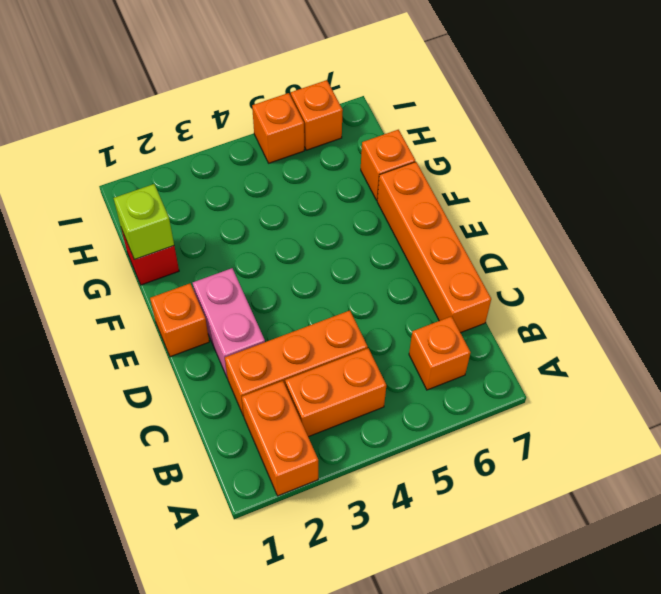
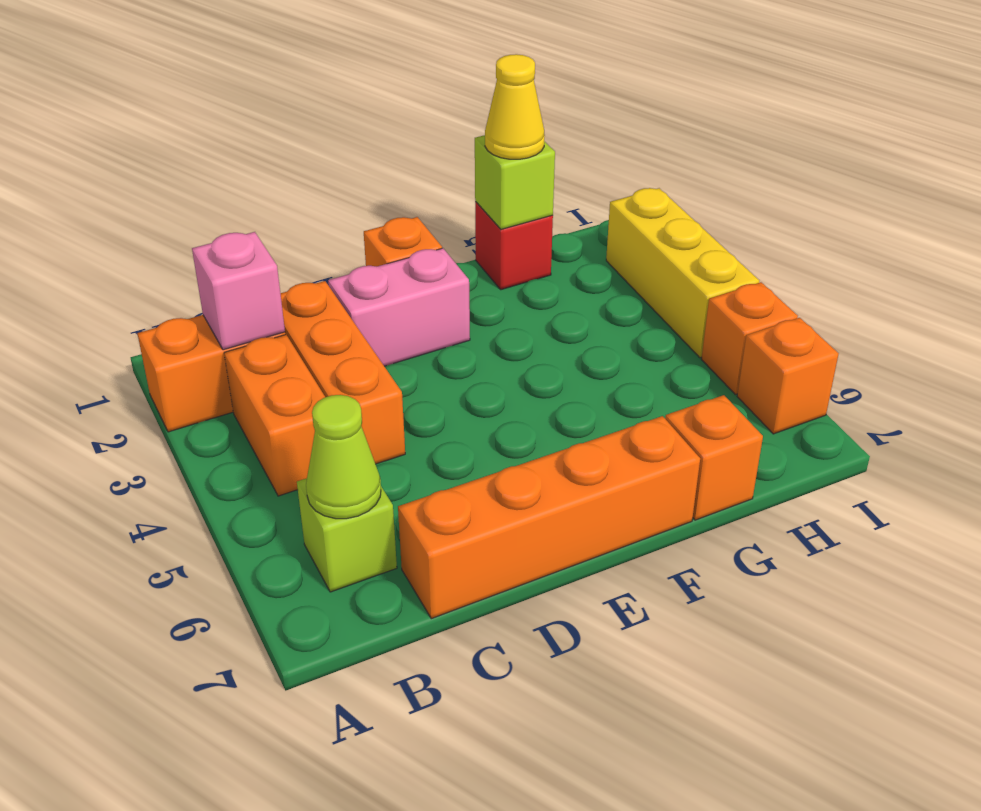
none -> pink 1x1 brick [192,232,285,350]
orange 1x1 brick [409,316,471,390] -> lime 1x1 brick [297,478,397,592]
none -> lime 1x1 cone [306,395,381,519]
none -> yellow 1x1 cone [485,54,545,159]
none -> yellow 1x3 brick [606,188,759,358]

